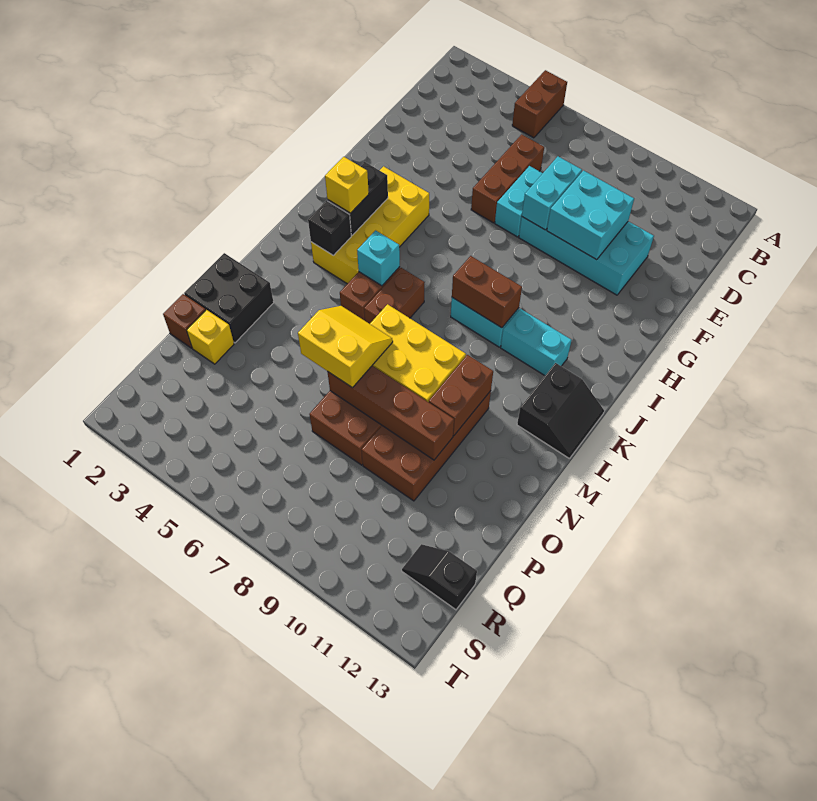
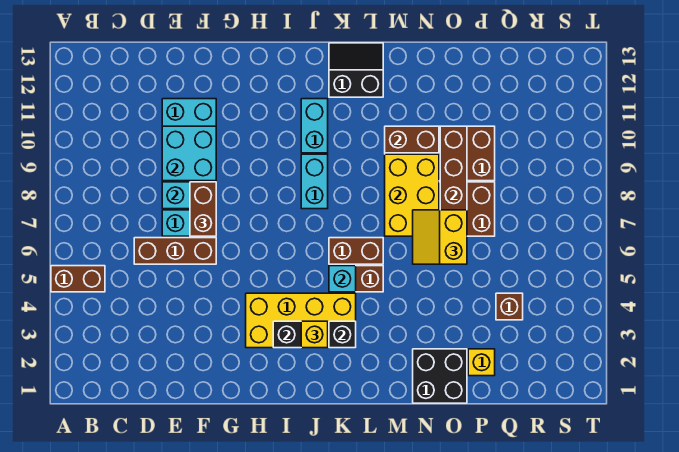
brown 1x2 brick [452,256,522,328] -> brown 1x2 brick moved to [190,182,216,236]
brown 1x1 brick [163,294,206,348] -> brown 1x1 brick moved to [496,293,523,320]
black 1x2 slope [402,544,477,610] -> none

